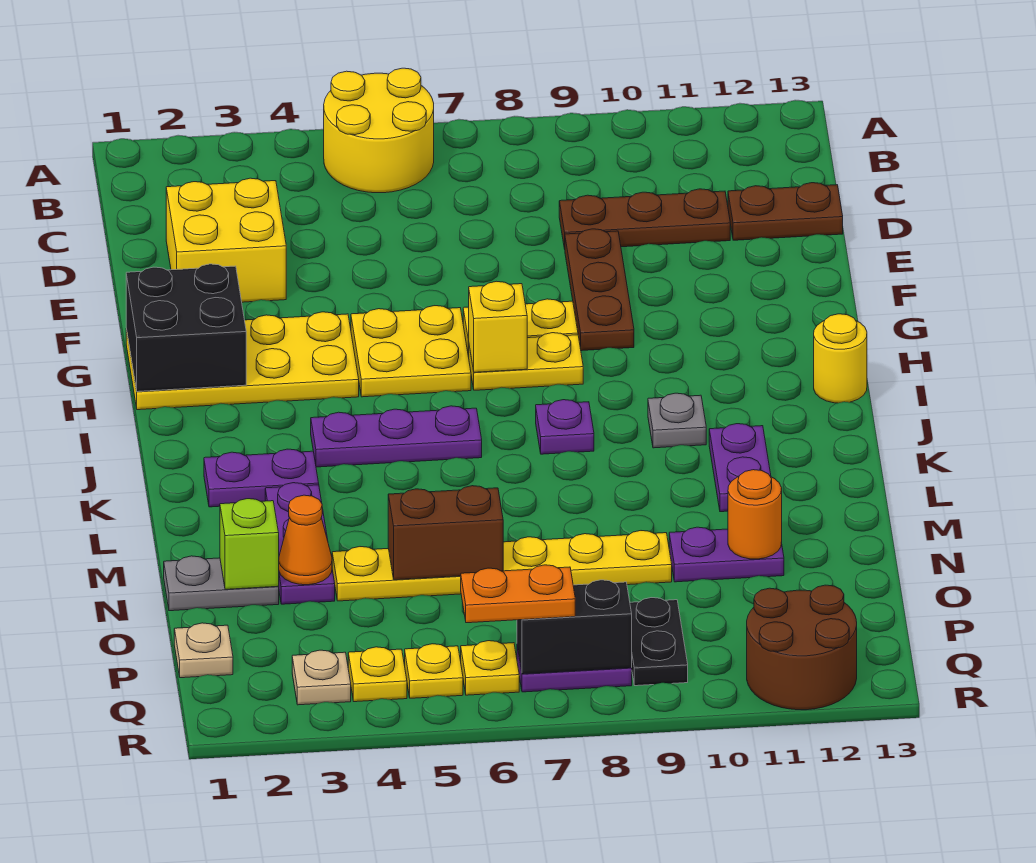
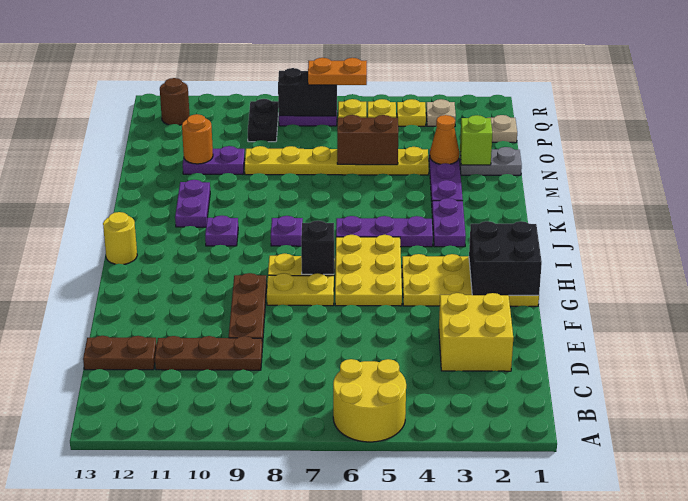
yellow 2x2 plate [351,306,471,397] -> yellow 2x3 plate [335,235,402,306]
yellow 1x1 brick [468,281,527,372] -> black 1x1 brick [301,221,334,274]
grey 1x1 plate [648,393,706,448] -> purple 1x1 plate [205,216,238,246]
purple 1x2 plate [204,449,319,507] -> purple 1x2 plate turned to [432,198,466,247]
brown 2x2 round brick [747,585,857,710] -> brown 1x1 round brick [160,78,190,125]

